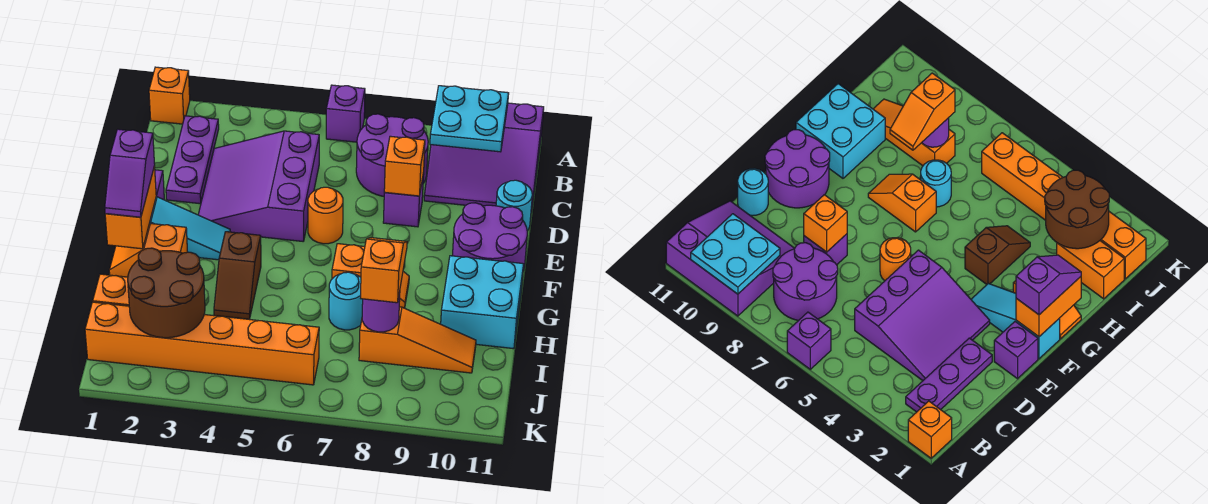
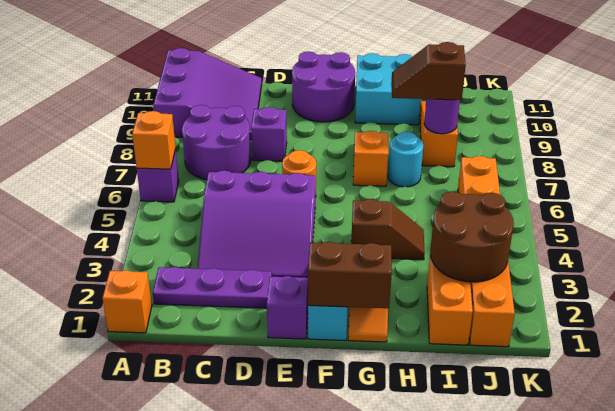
cyan 2x2 plate [430,86,509,152] -> none
orange 1x1 brick [384,136,425,196] -> orange 1x1 brick moved to [132,111,176,169]
cyan 1x1 round brick [496,180,532,231] -> none
orange 1x2 brick [105,166,156,249] -> brown 1x2 brick [308,242,392,308]
purple 1x2 slope [105,129,155,217] -> none
orange 1x2 slope [361,238,407,303] -> brown 1x2 slope [392,42,466,100]

